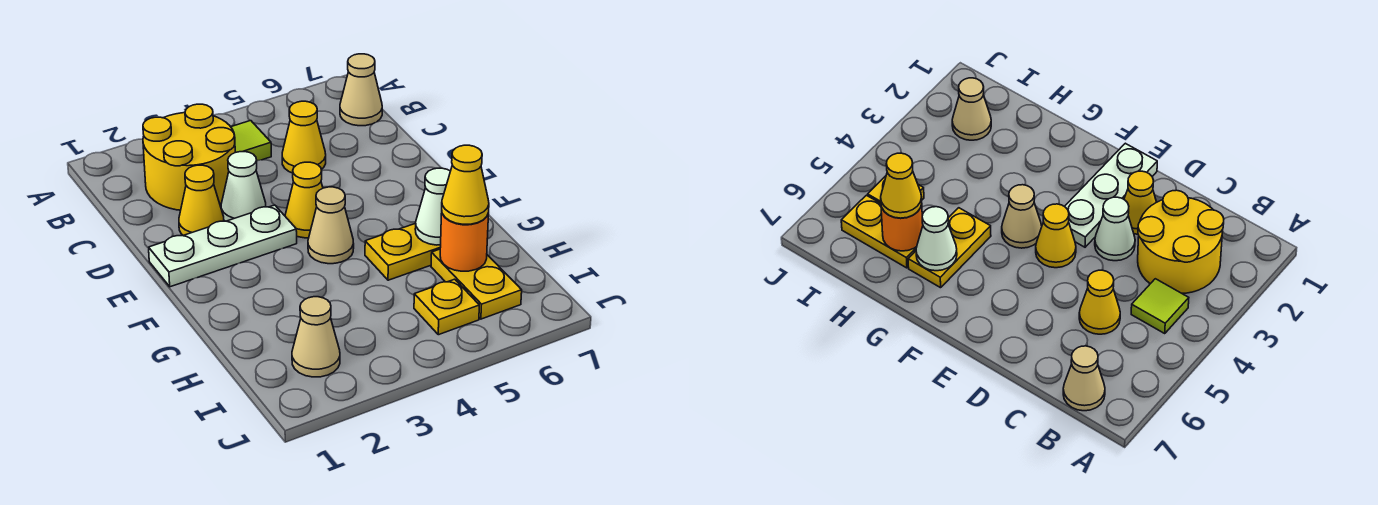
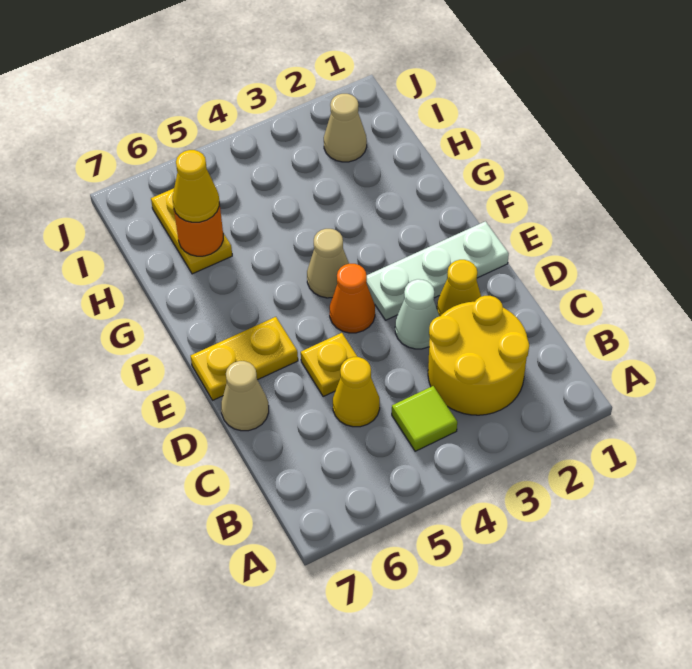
tan 1x1 cone [340,54,382,126] -> tan 1x1 cone moved to [221,361,269,431]
yellow 1x1 cone [285,162,323,238] -> orange 1x1 cone [330,264,375,333]
yellow 1x2 plate [365,223,441,280] -> yellow 1x2 plate moved to [191,317,298,400]
white 1x1 cone [415,168,450,245] -> none
yellow 1x1 plate [414,279,479,335] -> yellow 1x1 plate moved to [301,333,357,397]

